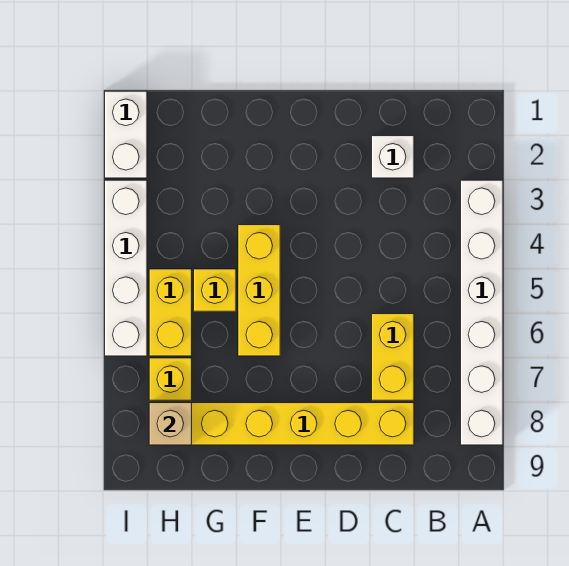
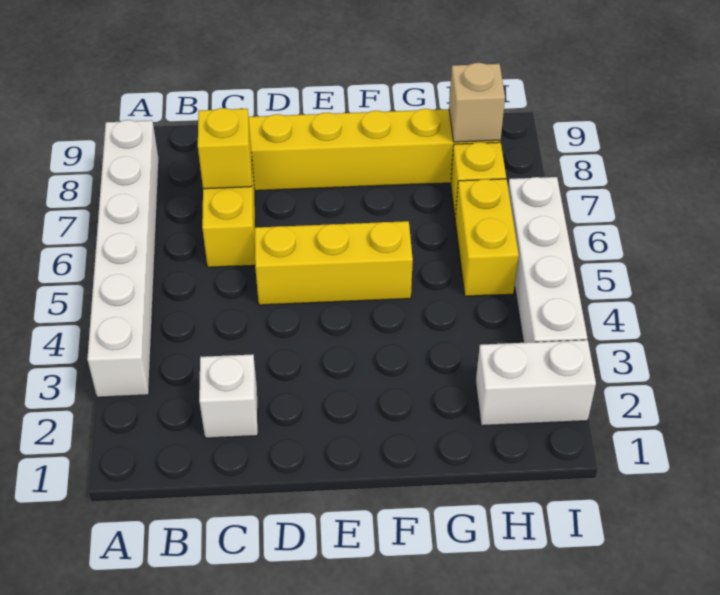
yellow 1x3 brick [238,225,280,356] -> yellow 1x3 brick turned to [255,221,413,305]
yellow 1x1 brick [194,269,236,311] -> yellow 1x1 brick moved to [198,108,252,189]
white 1x2 brick [105,91,147,178] -> white 1x2 brick turned to [476,340,596,426]

